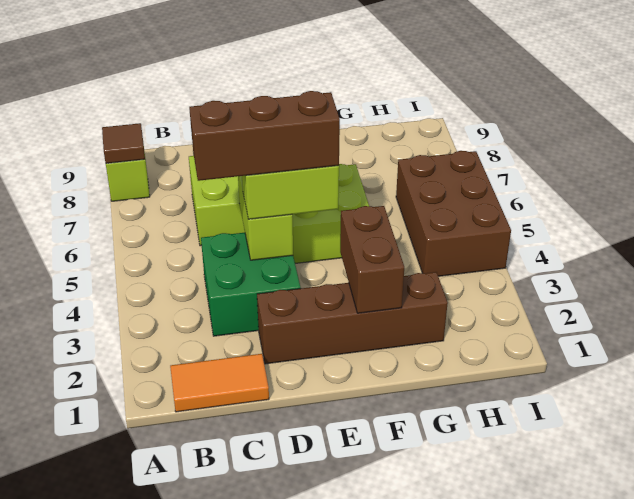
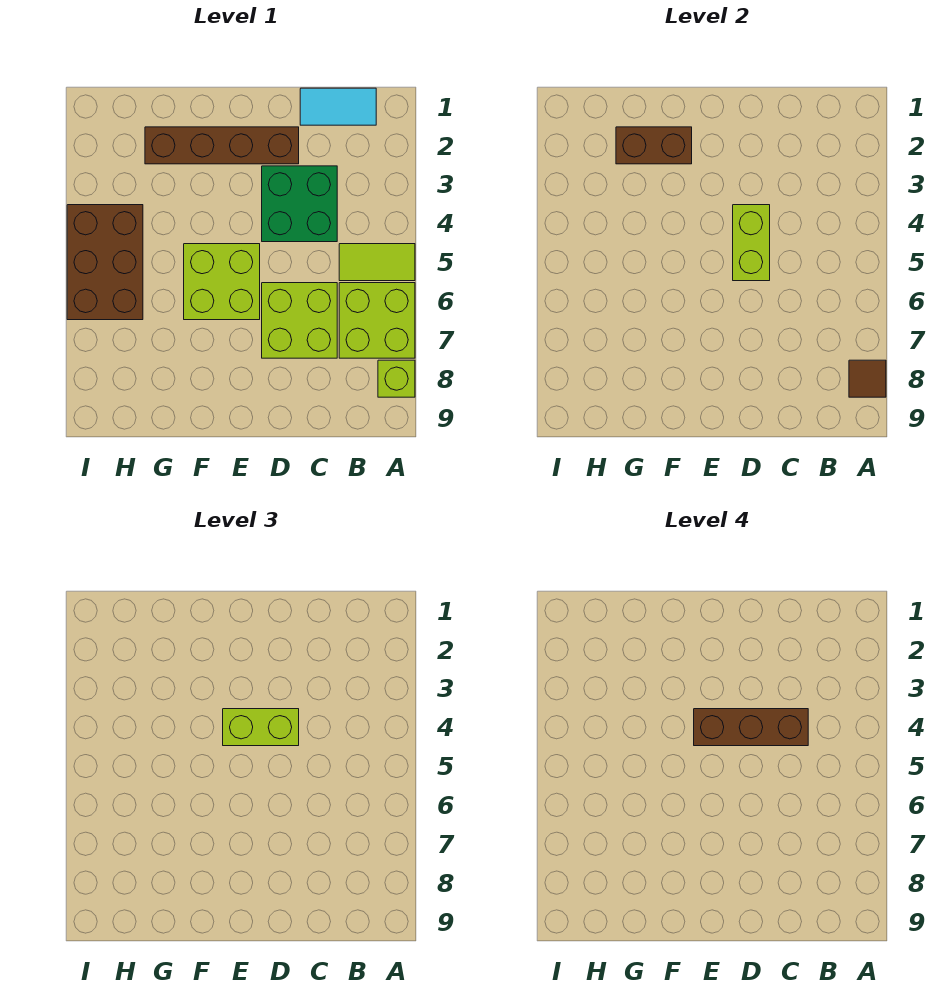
none -> lime 1x2 tile [339,244,415,281]
none -> lime 2x2 brick [339,283,415,358]
orange 1x2 tile [170,354,269,412] -> cyan 1x2 tile [300,88,376,125]
brown 1x2 brick [340,206,404,313] -> brown 1x2 brick turned to [616,127,692,164]

